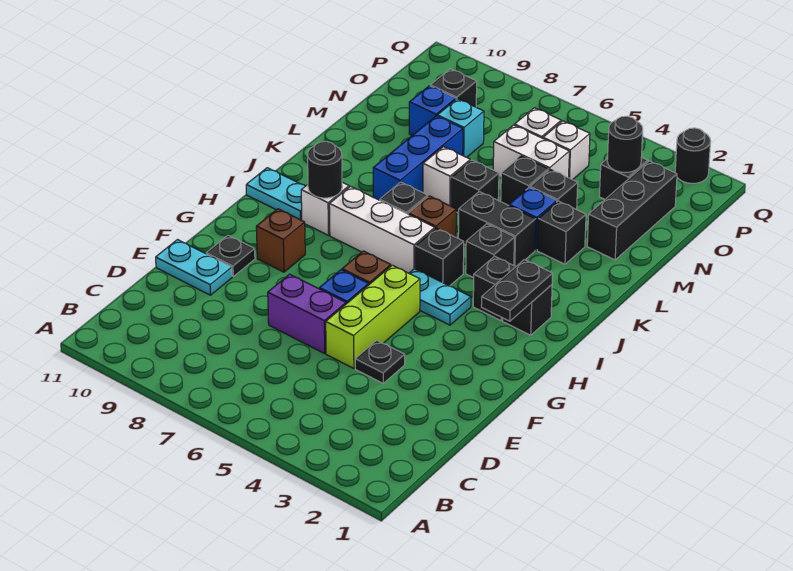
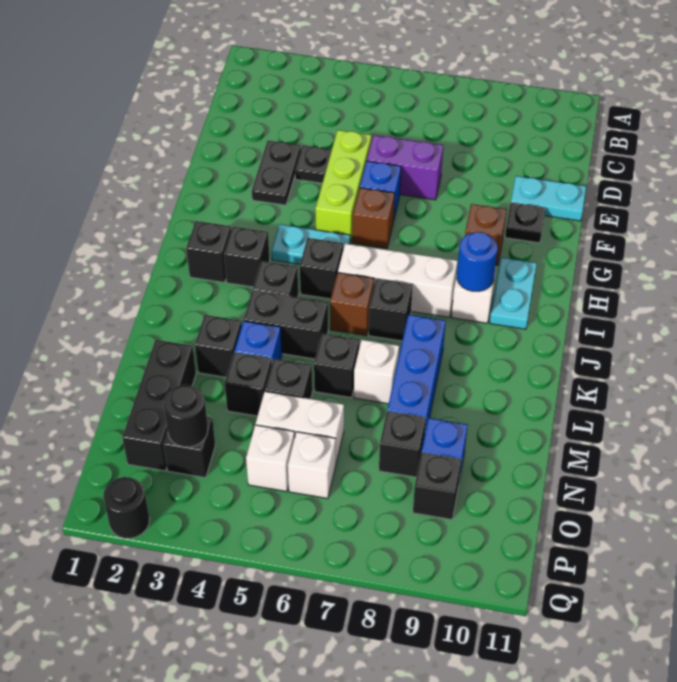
black 1x2 plate [481,260,553,321] -> black 1x2 plate moved to [252,141,301,205]
black 1x1 round brick [308,142,342,198] -> blue 1x1 round brick [457,232,498,291]
cyan 1x2 plate [246,168,305,220] -> cyan 1x2 plate turned to [490,258,537,329]
cyan 1x1 brick [437,99,484,157] -> black 1x1 brick [379,411,426,477]

